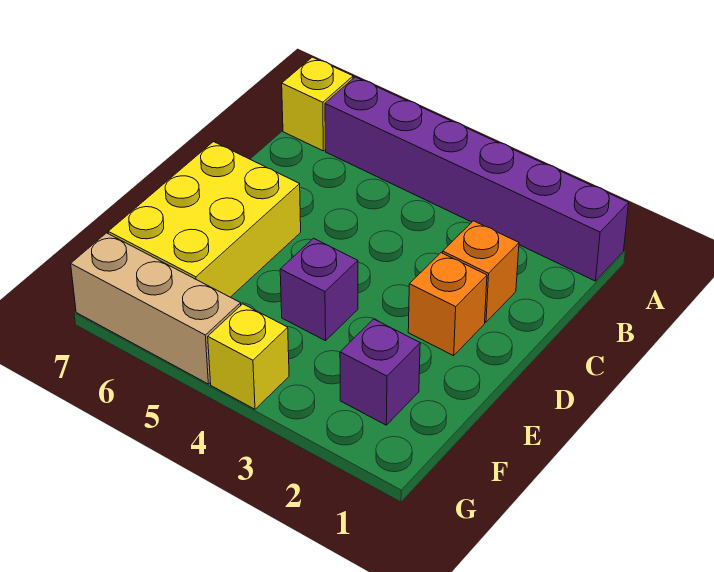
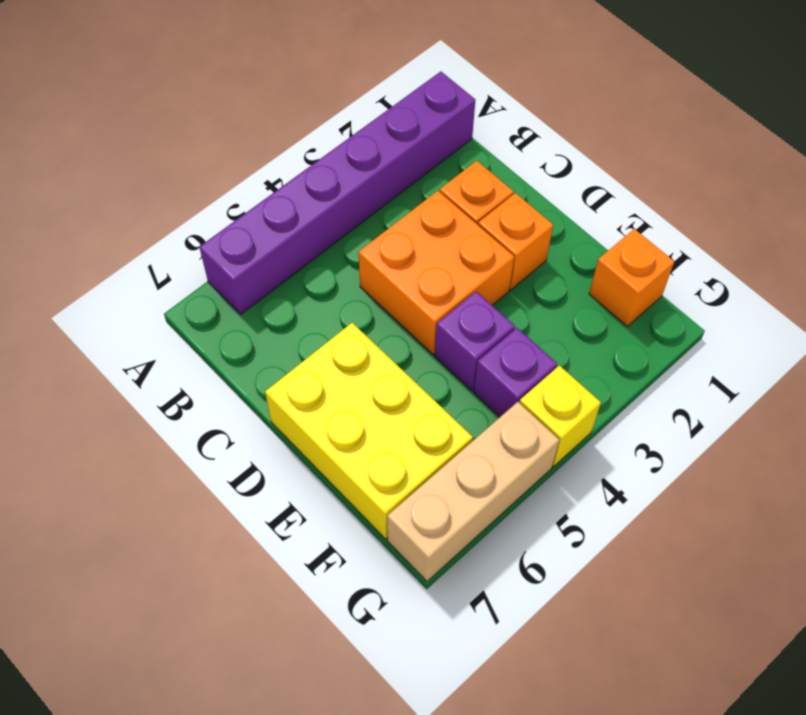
yellow 1x1 brick [282,57,353,151] -> none
none -> orange 2x2 brick [358,191,514,354]
none -> orange 1x1 brick [589,229,674,326]
purple 1x1 brick [340,319,420,425] -> purple 1x1 brick moved to [474,328,557,417]

